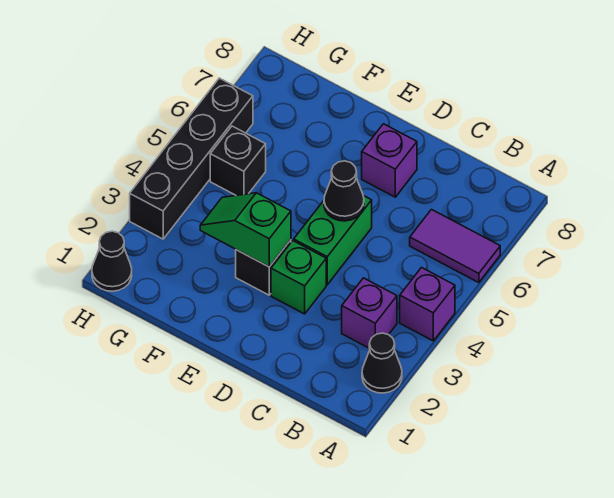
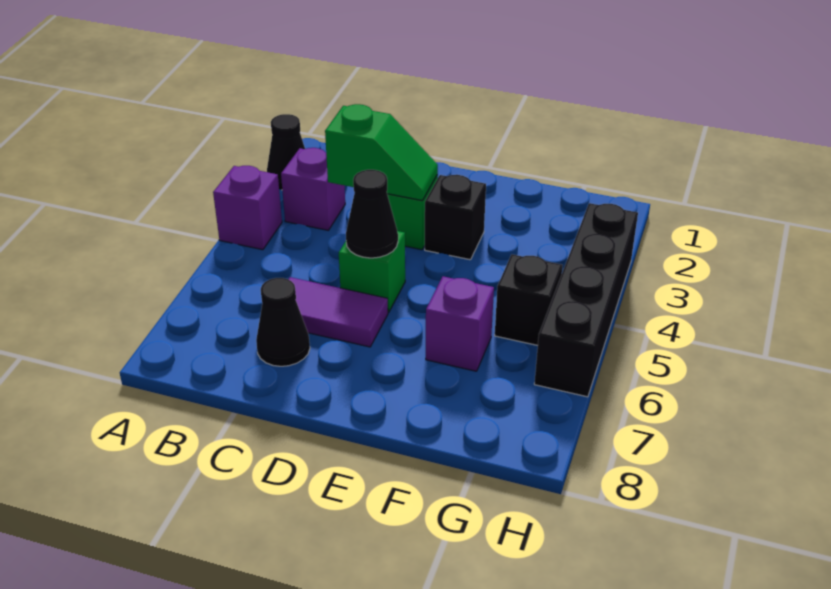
purple 1x2 tile [410,210,500,283] -> purple 1x2 tile moved to [288,277,388,347]
green 1x2 brick [294,196,372,285] -> green 1x1 brick [339,231,405,312]
purple 1x1 brick [362,124,417,197] -> purple 1x1 brick moved to [426,276,494,371]
green 1x2 slope [200,193,291,267] -> green 1x2 slope moved to [325,104,438,201]
black 1x1 cone [92,231,132,291] -> black 1x1 cone moved to [256,278,310,366]

